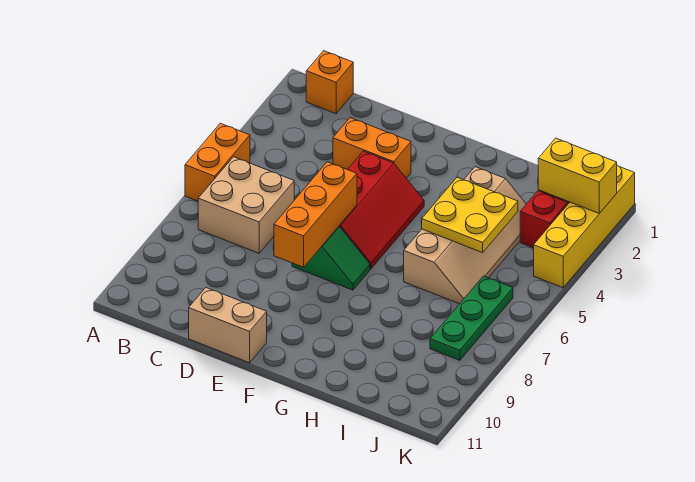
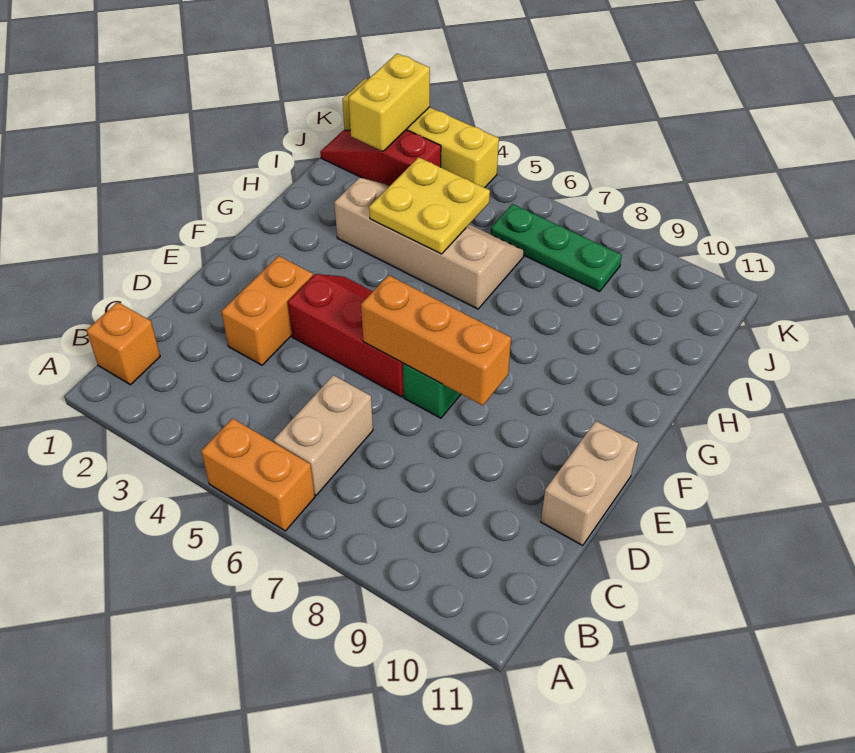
tan 2x2 brick [198,157,294,253] -> tan 1x2 brick [274,375,373,495]

